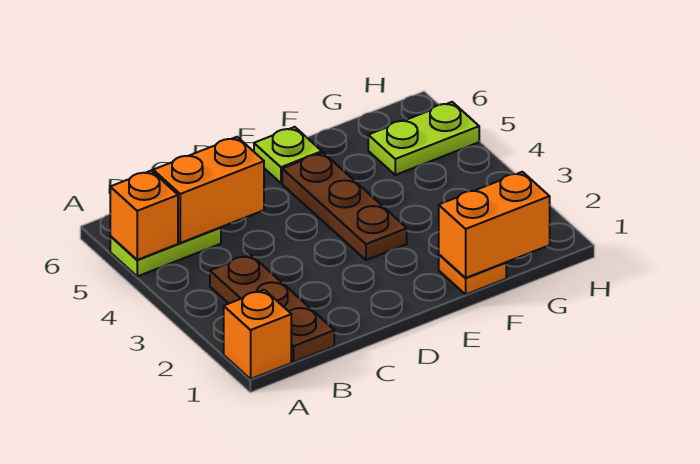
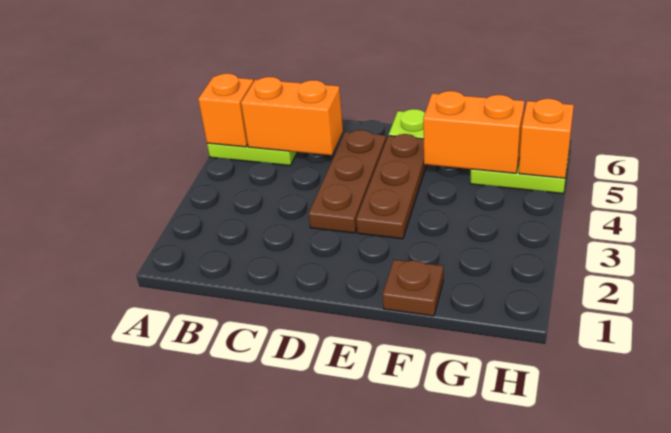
orange 1x1 brick [224,290,291,379] -> orange 1x1 brick moved to [519,99,574,178]
brown 1x3 plate [210,255,334,362] -> brown 1x3 plate moved to [309,130,386,233]
orange 1x1 plate [439,255,506,294] -> brown 1x1 plate [383,260,443,316]
orange 1x2 brick [439,172,550,278] -> orange 1x2 brick moved to [423,91,524,173]

